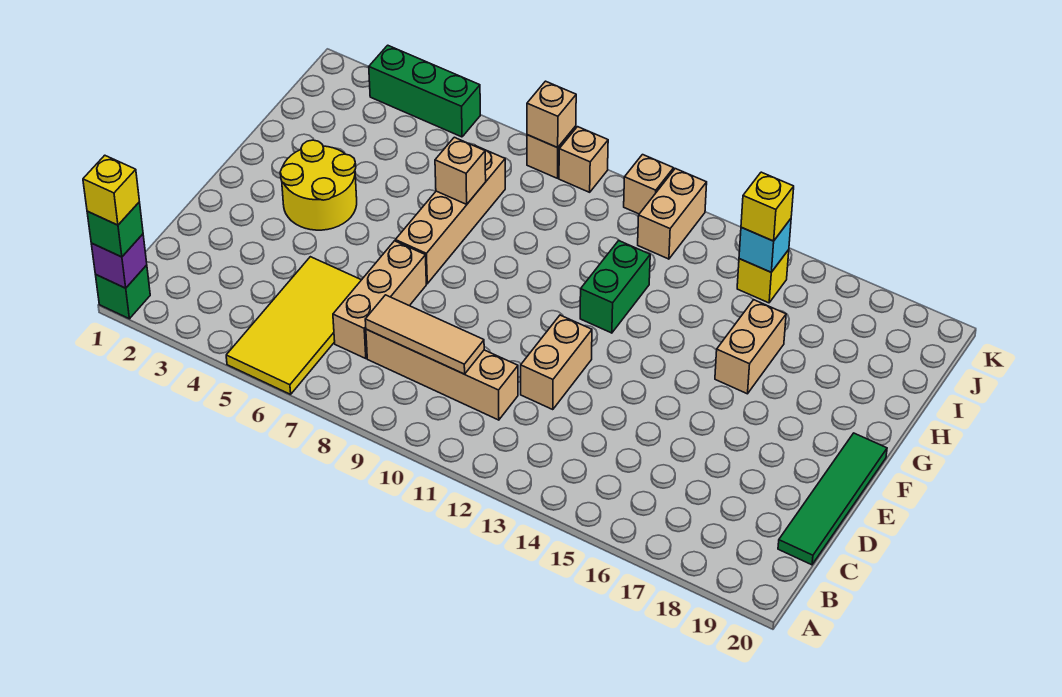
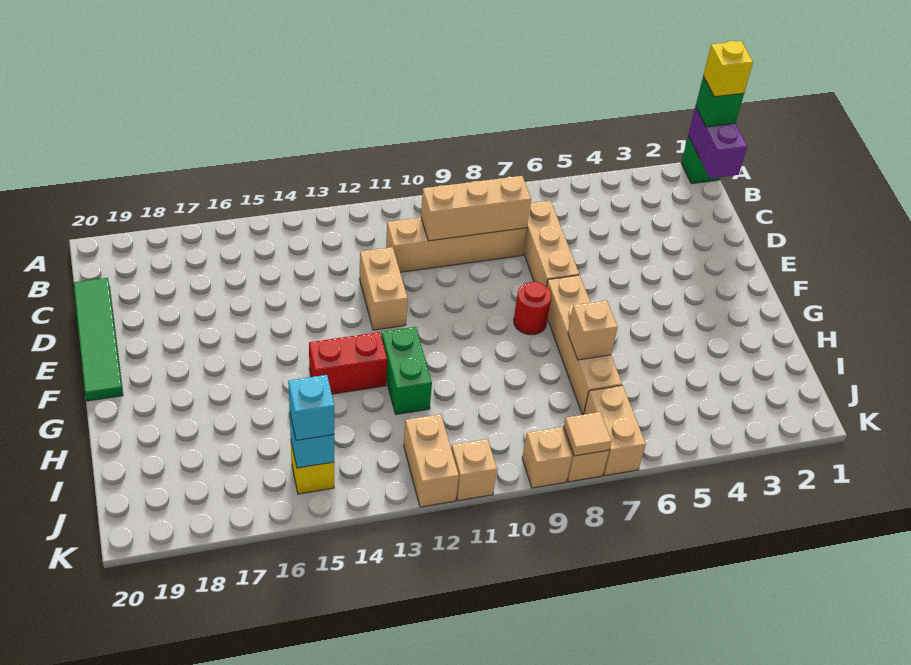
purple 1x1 brick [91,234,147,288] -> purple 1x2 brick [688,107,747,178]
yellow 2x4 tile [226,257,361,394] -> none
tan 1x3 tile [365,295,484,374] -> tan 1x3 brick [421,176,531,241]
yellow 2x2 round brick [280,140,357,230] -> none
none -> red 1x1 round brick [514,282,551,335]
none -> red 1x2 brick [309,332,387,394]
tan 1x2 brick [715,300,786,394] -> tan 1x2 brick moved to [584,385,646,476]
yellow 1x1 brick [741,172,794,241] -> cyan 1x1 brick [288,375,334,440]
green 1x3 brick [369,45,480,137] -> none
tan 1x1 brick [527,81,576,148] -> tan 1x1 tile [564,412,611,456]

